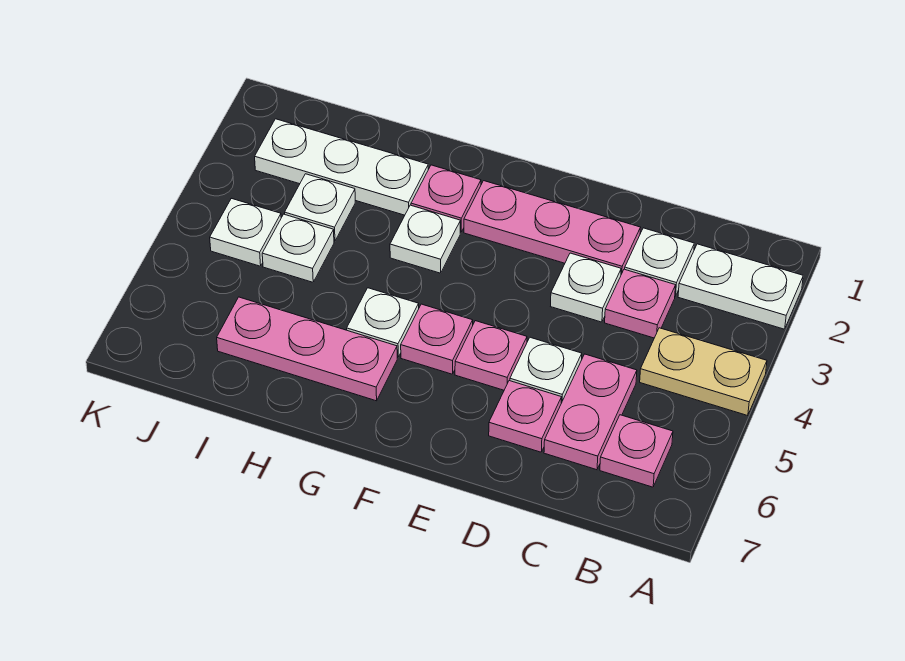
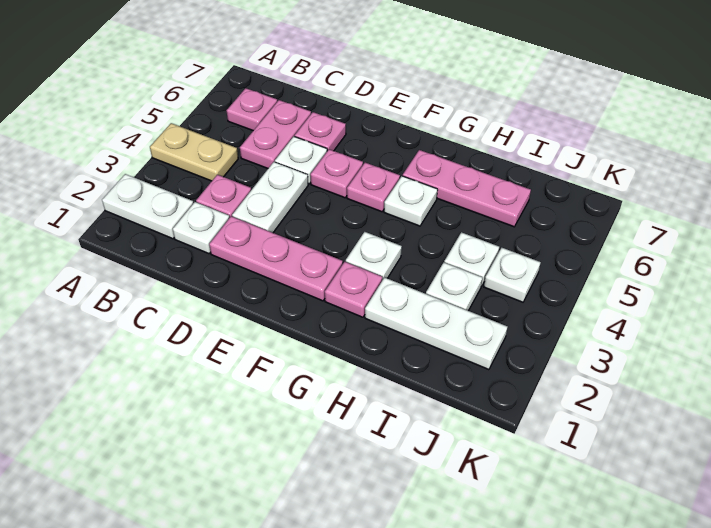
white 1x1 plate [551,253,621,322] -> white 1x2 plate [232,162,308,233]

